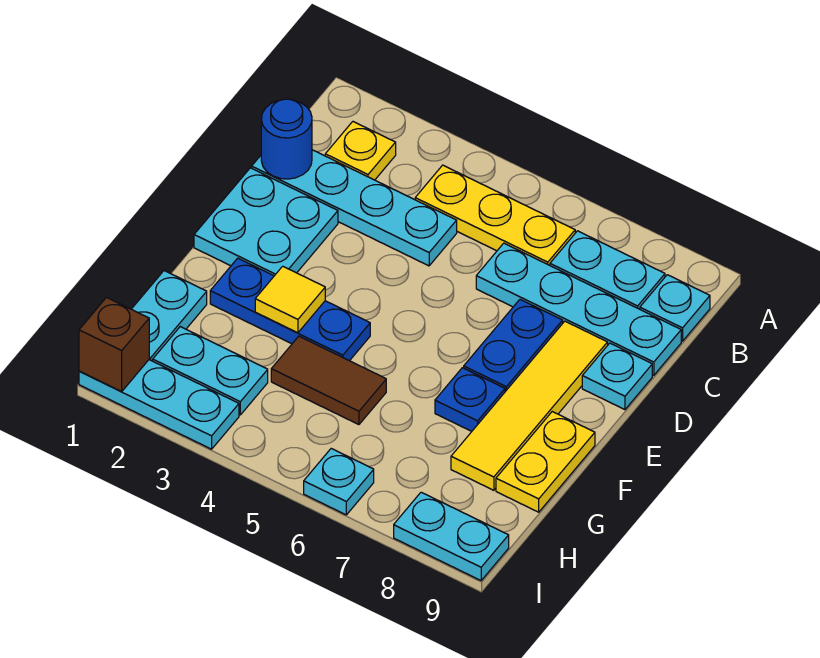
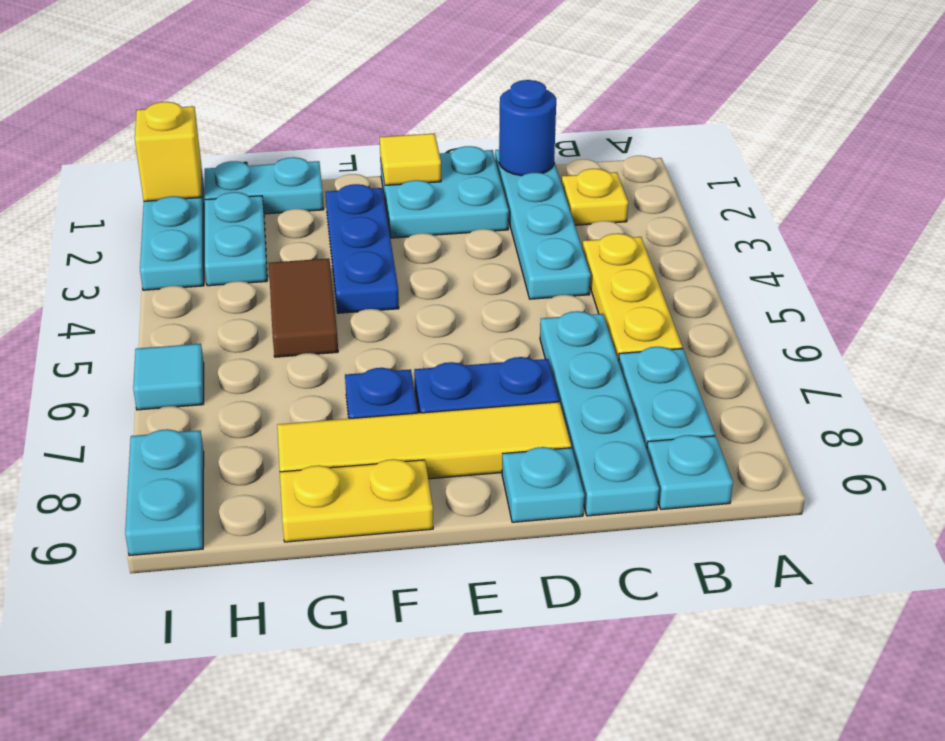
yellow 1x1 tile [255,266,325,333] -> yellow 1x1 tile moved to [380,133,441,185]
brown 1x1 brick [79,297,149,391] -> yellow 1x1 brick [135,102,202,201]
cyan 1x1 plate [304,449,374,515] -> cyan 1x1 tile [133,344,204,410]

